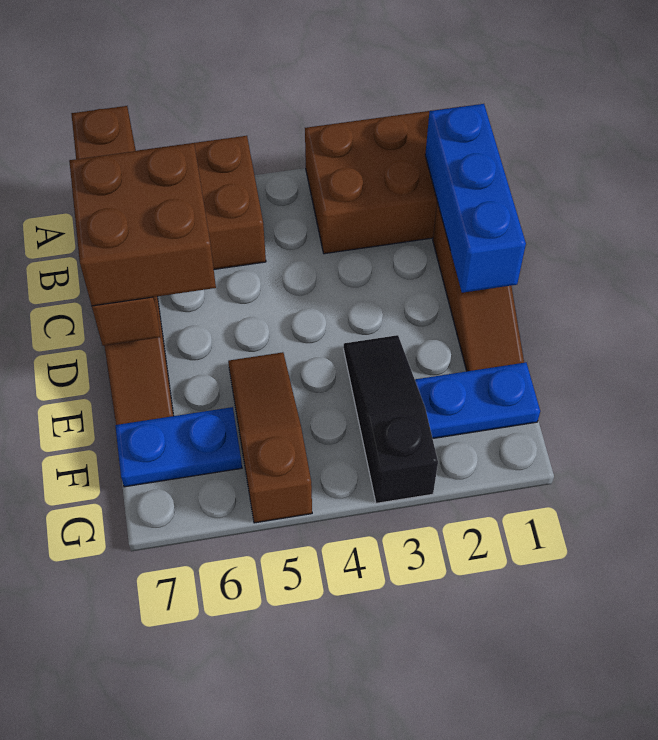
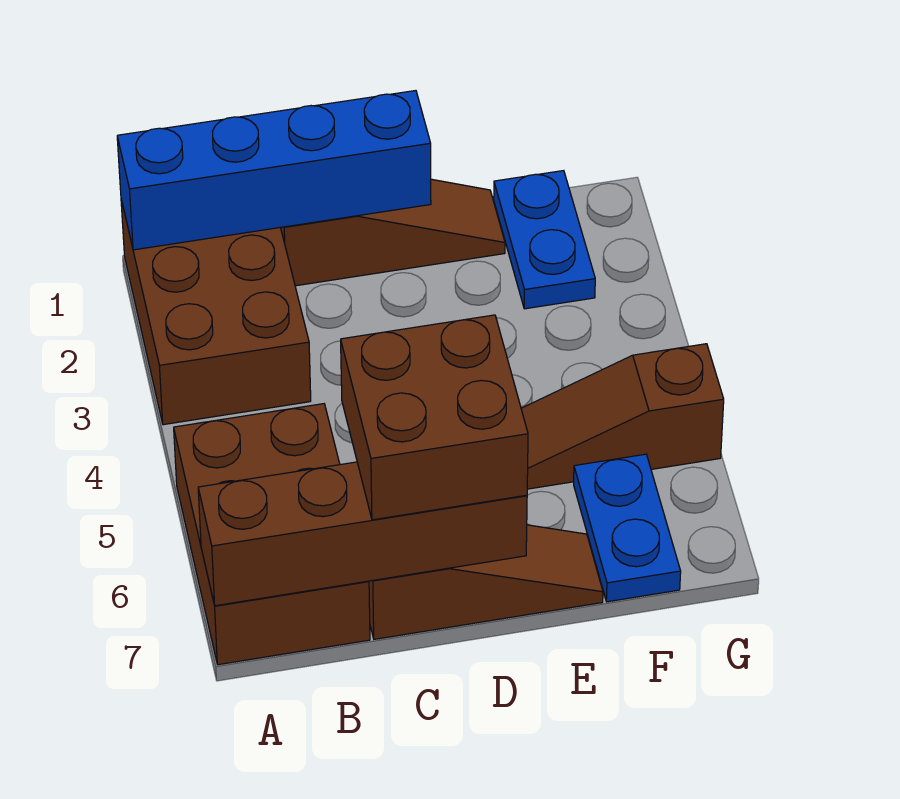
blue 1x3 brick [425,104,526,293] -> blue 1x4 brick [117,91,431,250]
black 1x3 slope [344,335,438,503] -> none

